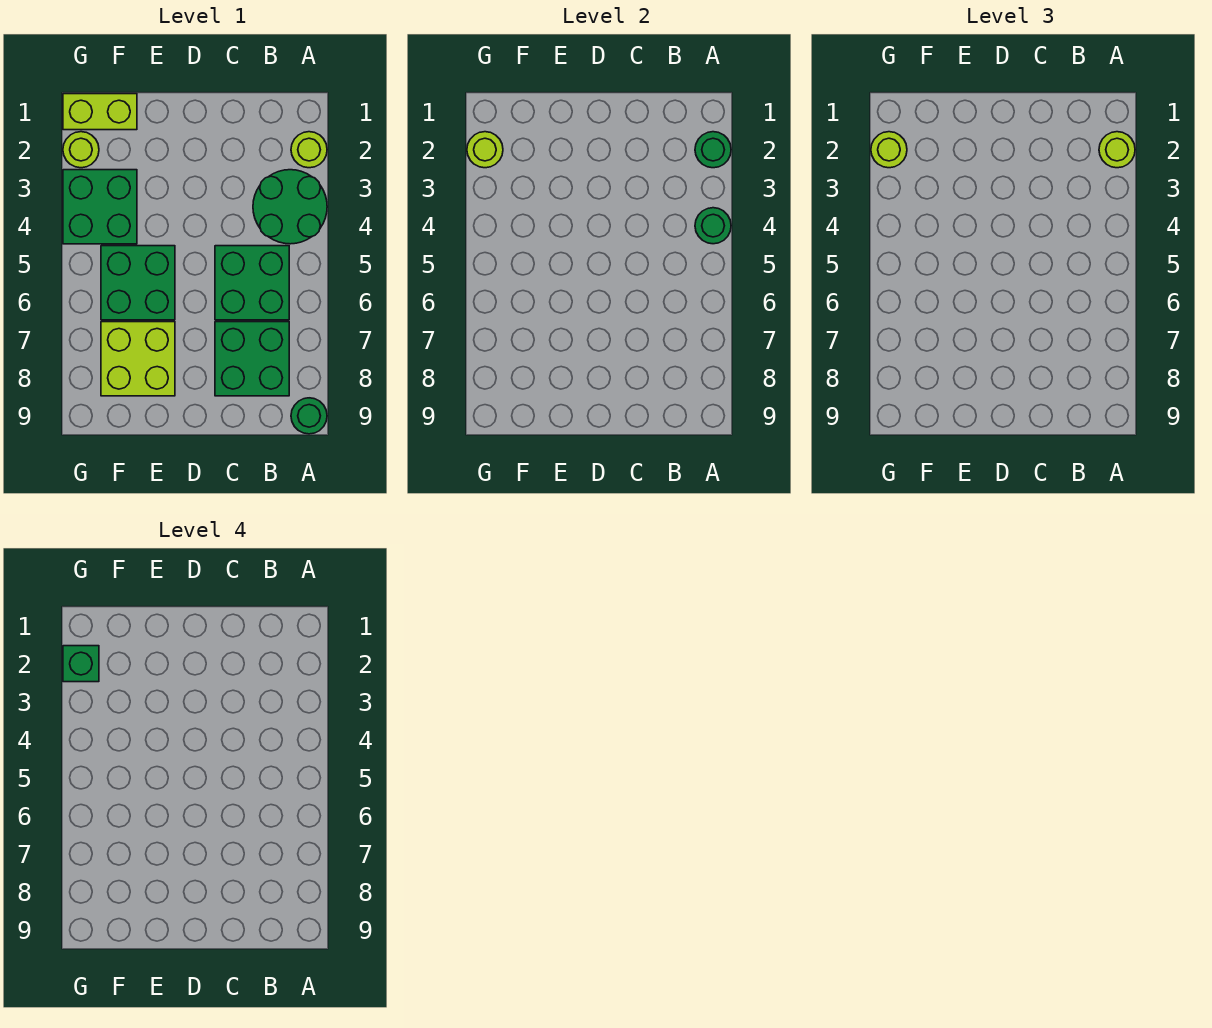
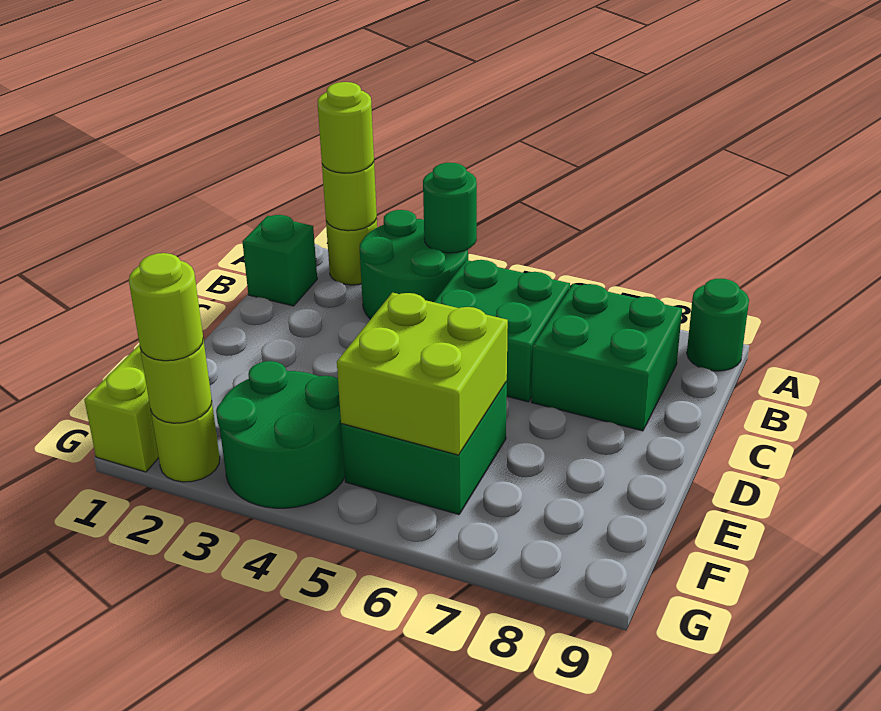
green 1x1 round brick [695,132,731,168] -> lime 1x1 round brick [322,162,377,231]
lime 2x2 brick [101,322,175,396] -> lime 2x2 brick moved to [337,293,508,455]
green 2x2 brick [63,170,137,244] -> green 2x2 round brick [216,361,345,508]
green 1x1 brick [63,646,99,682] -> green 1x1 brick moved to [242,215,317,306]

